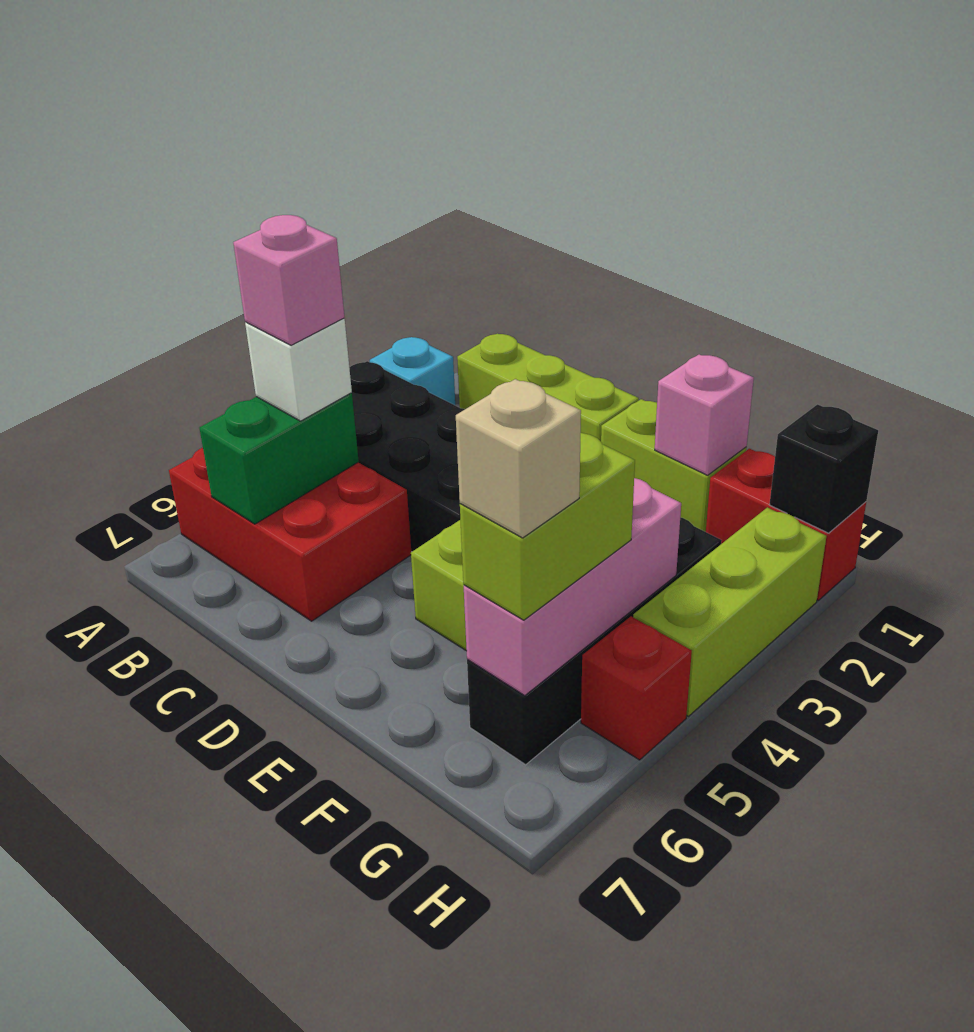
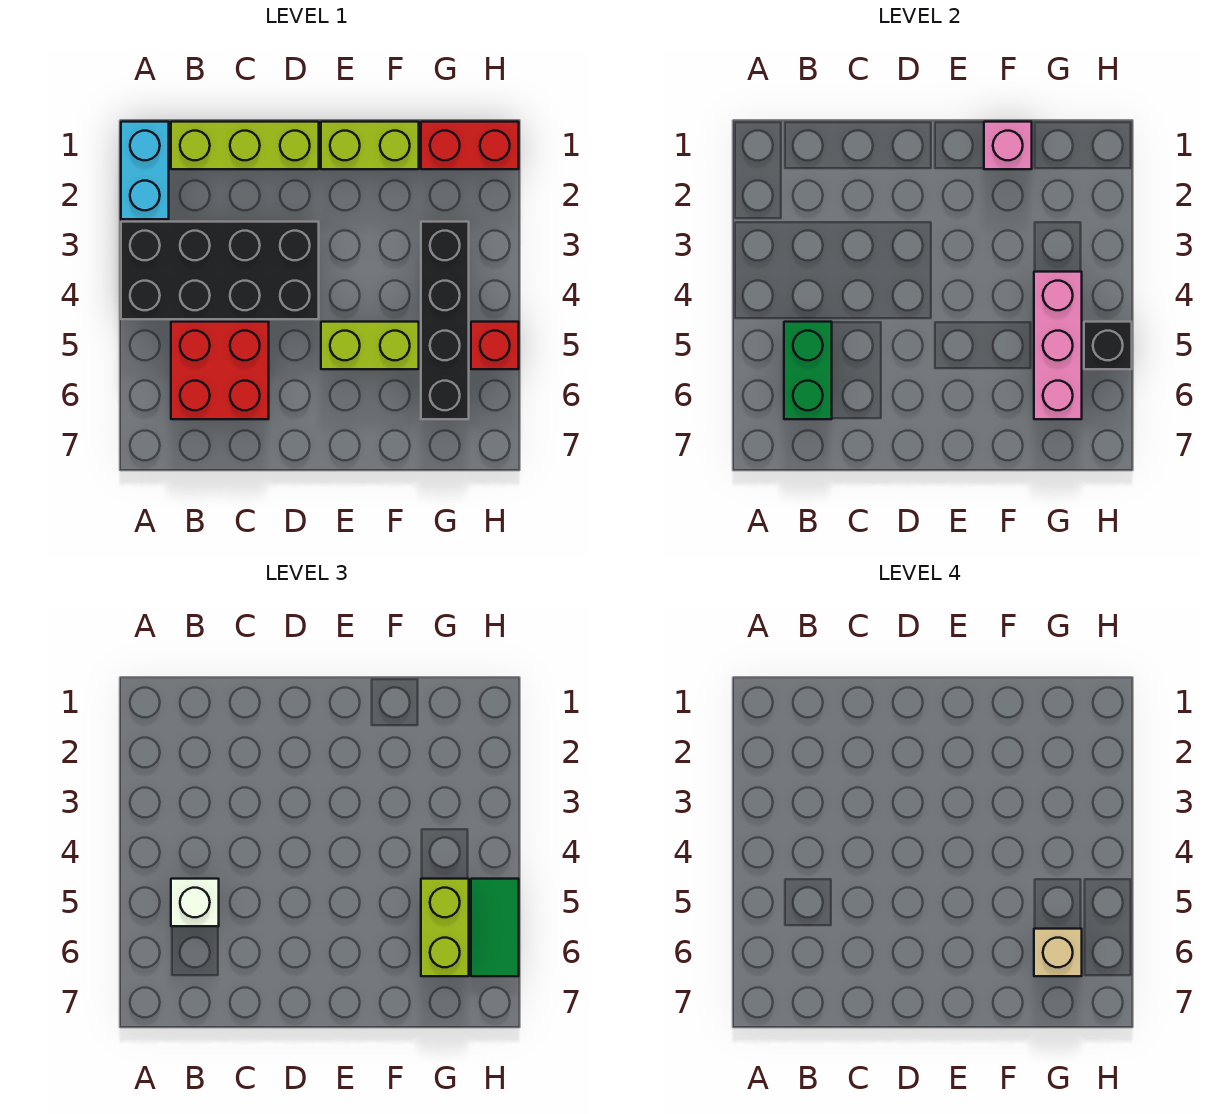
cyan 1x1 brick [370,337,455,405] -> cyan 1x2 brick [121,122,169,219]
red 2x3 brick [169,448,411,621] -> red 2x2 brick [171,322,269,419]
pink 1x1 brick [233,215,345,345] -> none
black 1x1 brick [769,404,878,533] -> black 1x1 brick moved to [1084,322,1132,369]
lime 1x3 brick [633,507,826,716] -> none
none -> green 1x2 tile [471,879,519,976]

